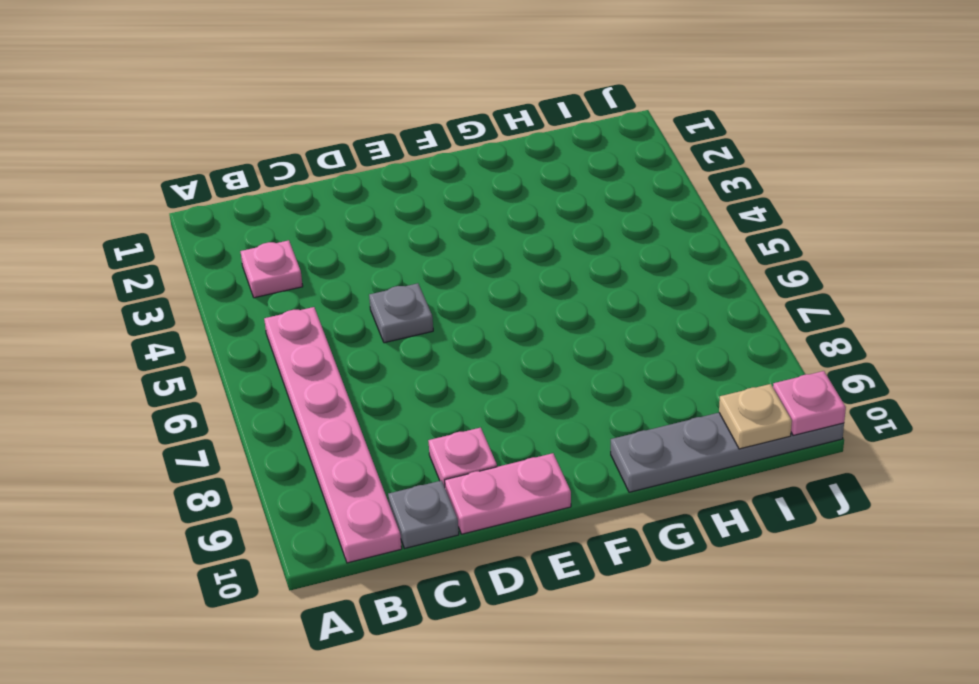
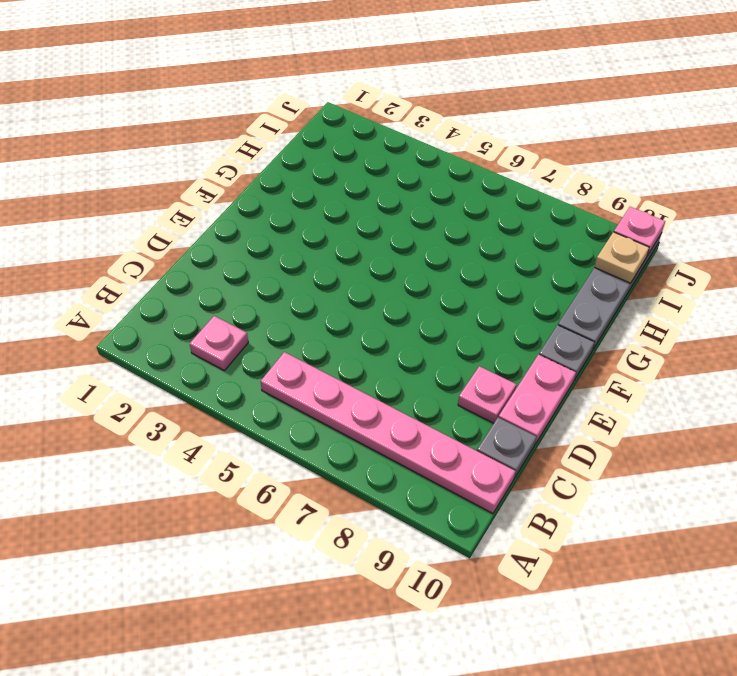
grey 1x1 plate [369,283,433,343] -> grey 1x1 plate moved to [539,325,594,380]

